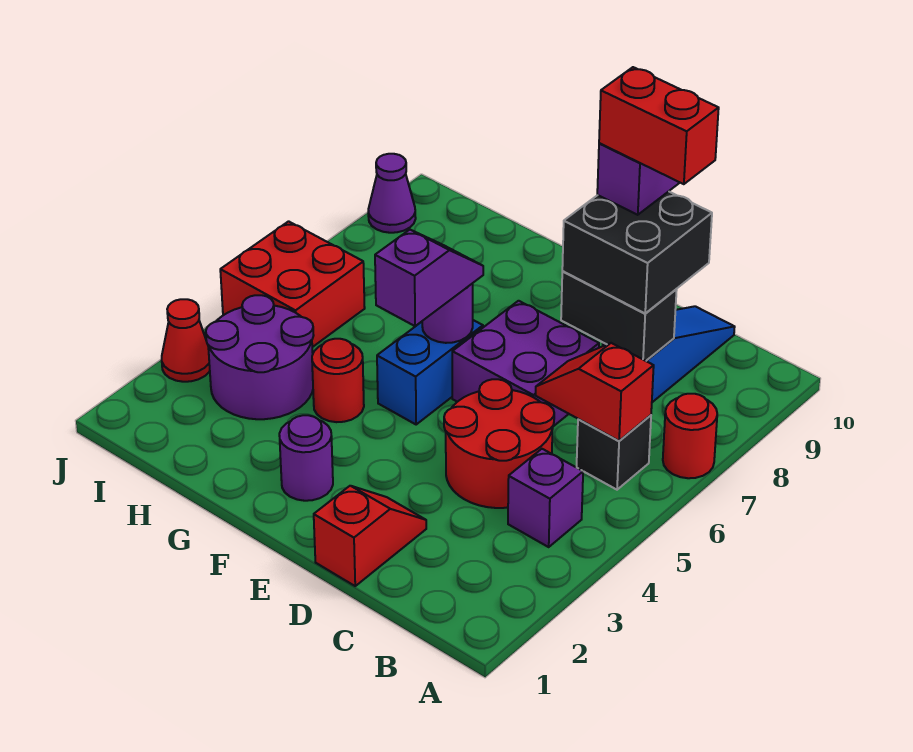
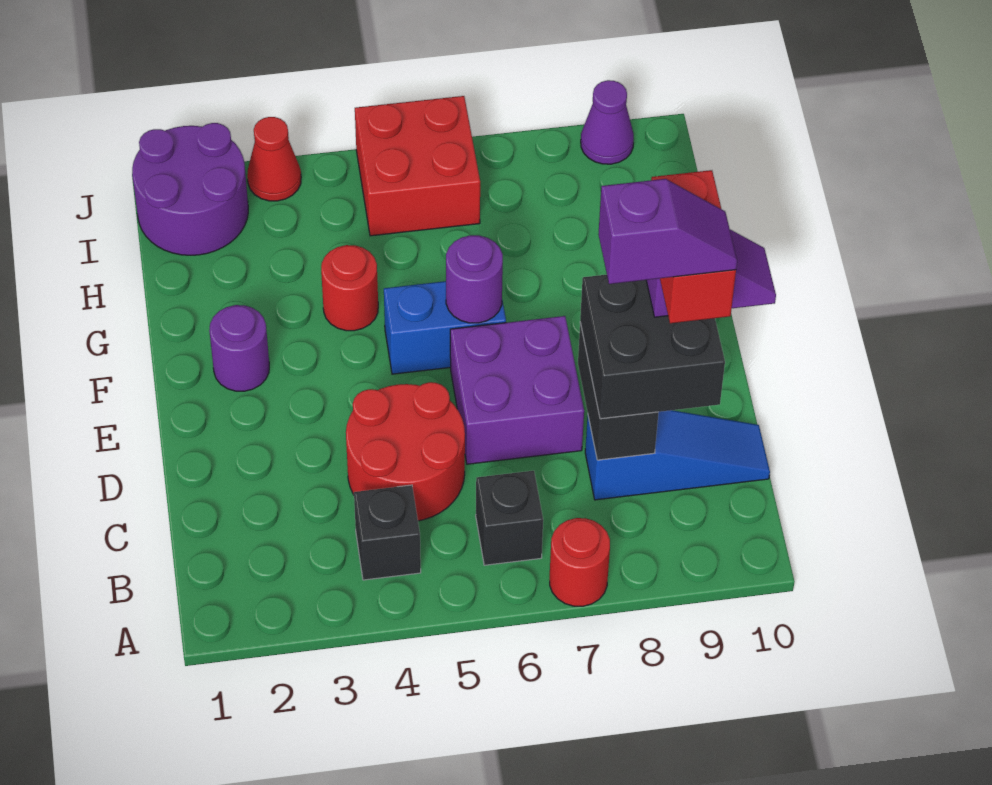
purple 1x1 brick [508,449,583,547] -> black 1x1 brick [354,485,421,580]
red 1x2 slope [536,343,654,441] -> none
red 1x2 slope [314,486,426,586] -> none
purple 1x2 slope [375,230,483,326] -> purple 1x2 slope moved to [598,179,737,284]
purple 2x2 round brick [206,295,314,419] -> purple 2x2 round brick moved to [132,123,248,255]

